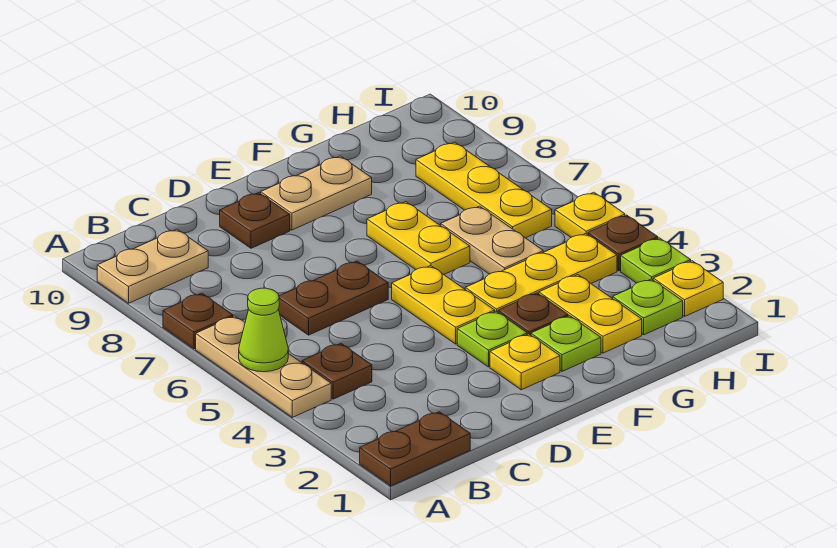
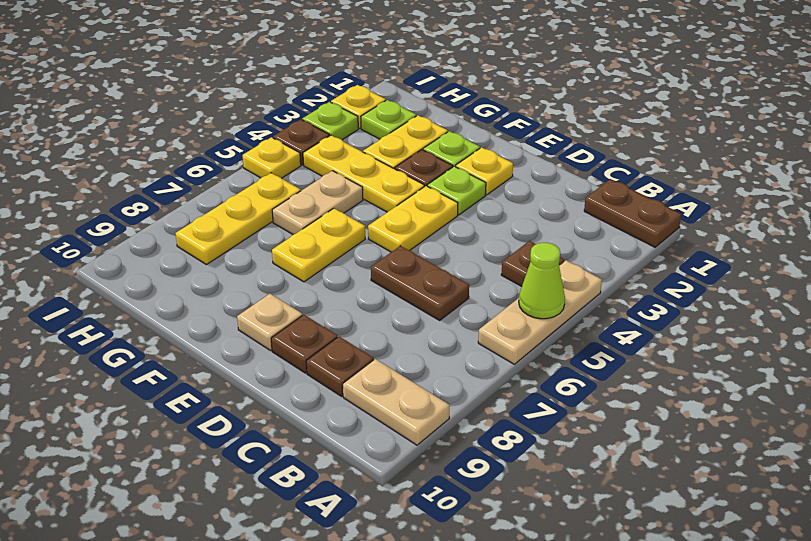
brown 1x1 plate [163,293,233,349] -> brown 1x1 plate moved to [306,337,374,396]
tan 1x2 plate [261,156,372,230] -> tan 1x1 plate [237,294,302,350]

